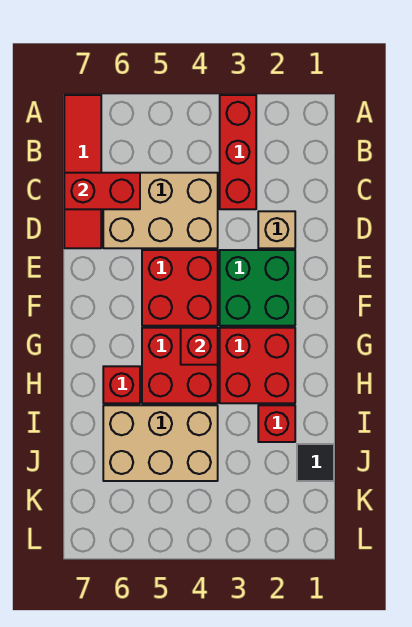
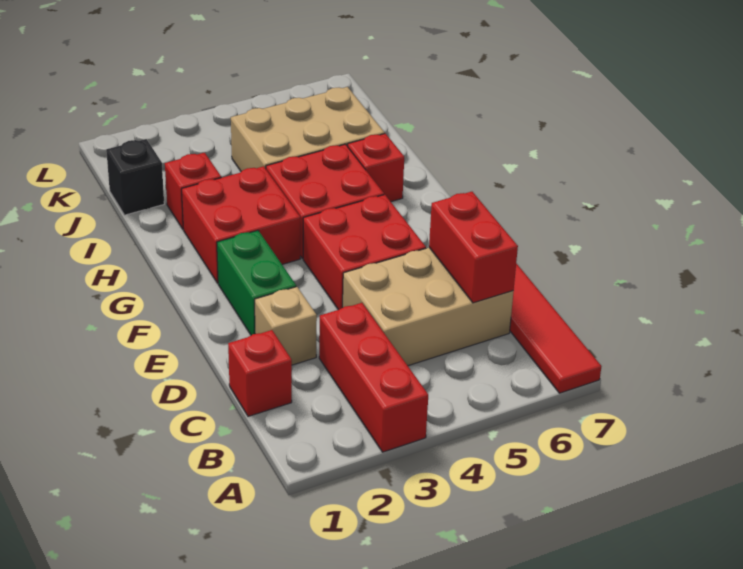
red 1x2 brick [64,173,140,209] -> red 1x2 brick turned to [429,192,518,303]
green 2x2 brick [220,250,295,326] -> green 1x2 brick [217,231,296,335]
red 1x1 brick [181,328,218,365] -> red 1x1 brick moved to [228,330,292,416]
black 1x1 tile [297,444,334,481] -> black 1x1 brick [106,139,164,215]

